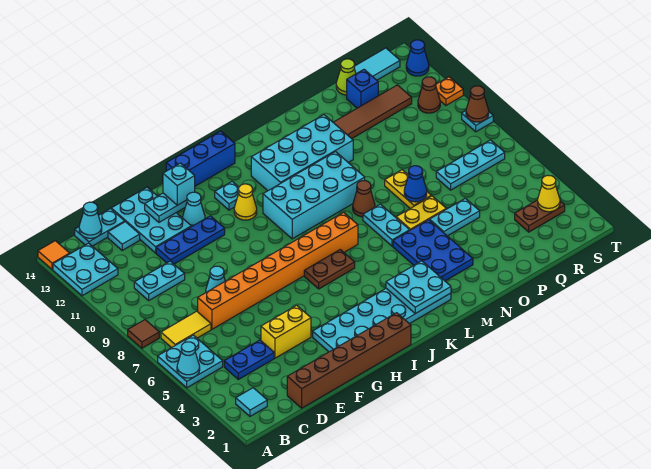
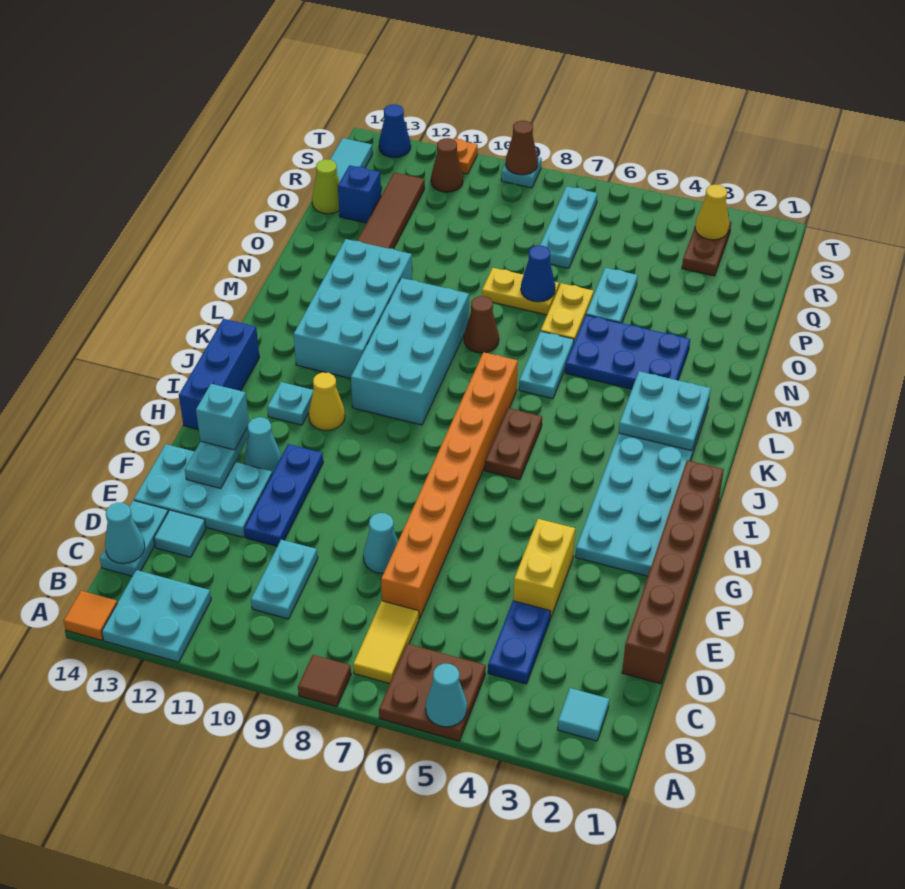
cyan 2x2 plate [158,335,223,388] -> brown 2x2 plate [379,644,486,741]
cyan 1x2 plate [363,204,410,246] -> cyan 1x2 plate turned to [519,331,574,399]

